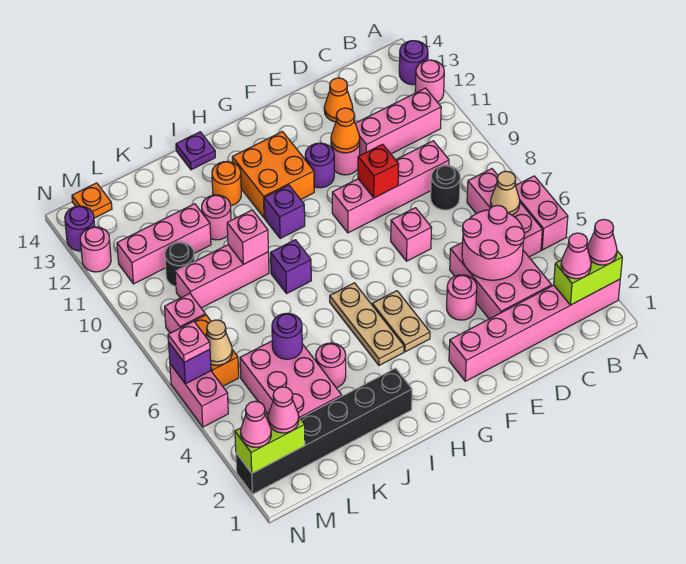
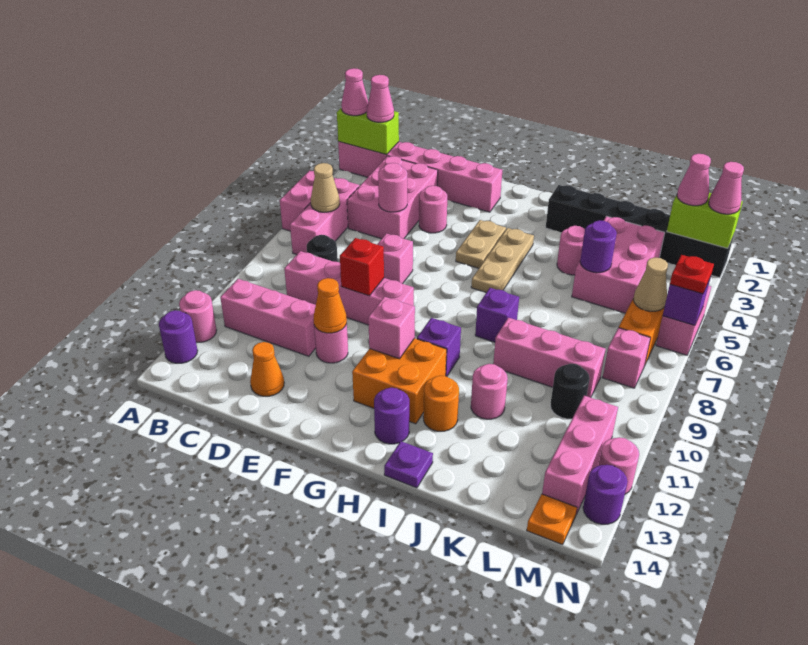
pink 2x2 round brick [462,205,525,280] -> pink 1x1 round brick [378,163,407,212]
purple 1x1 round brick [305,143,334,188] -> purple 1x1 round brick moved to [374,388,409,444]
pink 1x1 brick [227,210,268,264] -> pink 1x1 brick moved to [368,297,415,359]
pink 1x3 brick [117,204,211,284] -> pink 1x3 brick turned to [542,396,618,514]
pink 1x1 plate [168,321,210,362] -> red 1x1 plate [670,255,714,294]

